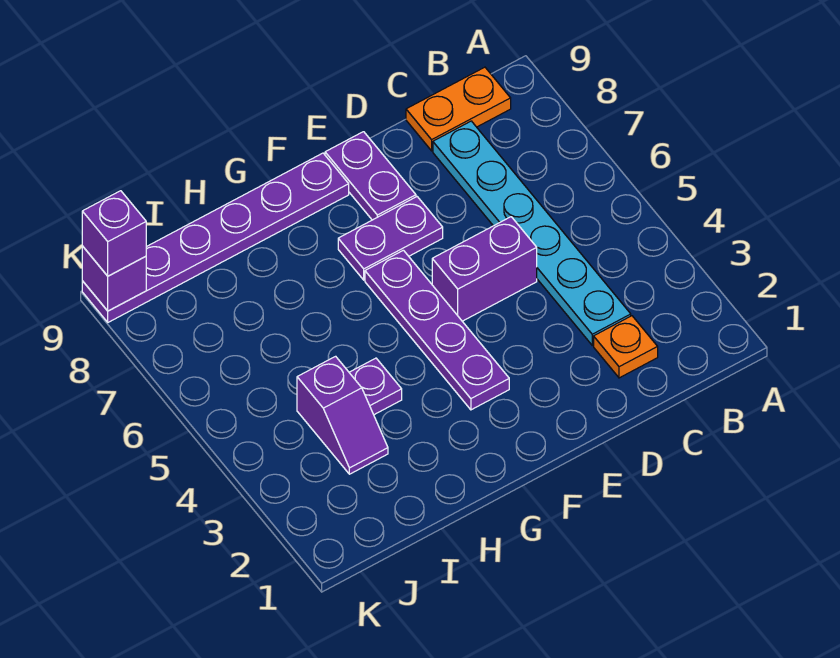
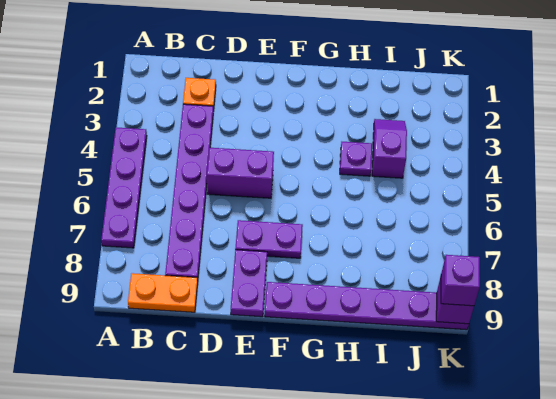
cyan 1x6 plate [433,121,631,345] -> purple 1x6 plate [165,104,213,280]
purple 1x4 plate [365,250,509,410] -> purple 1x4 plate moved to [101,127,147,248]

